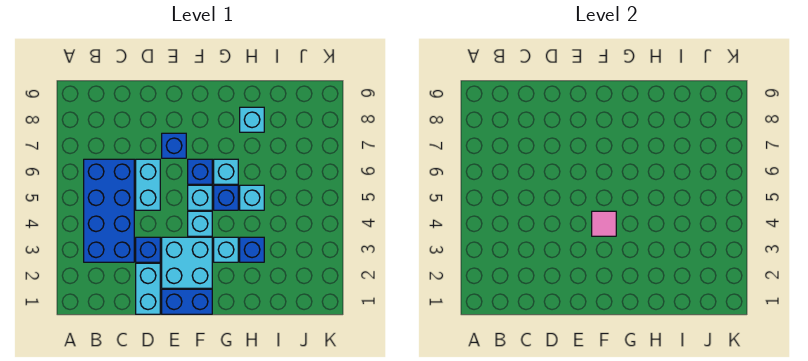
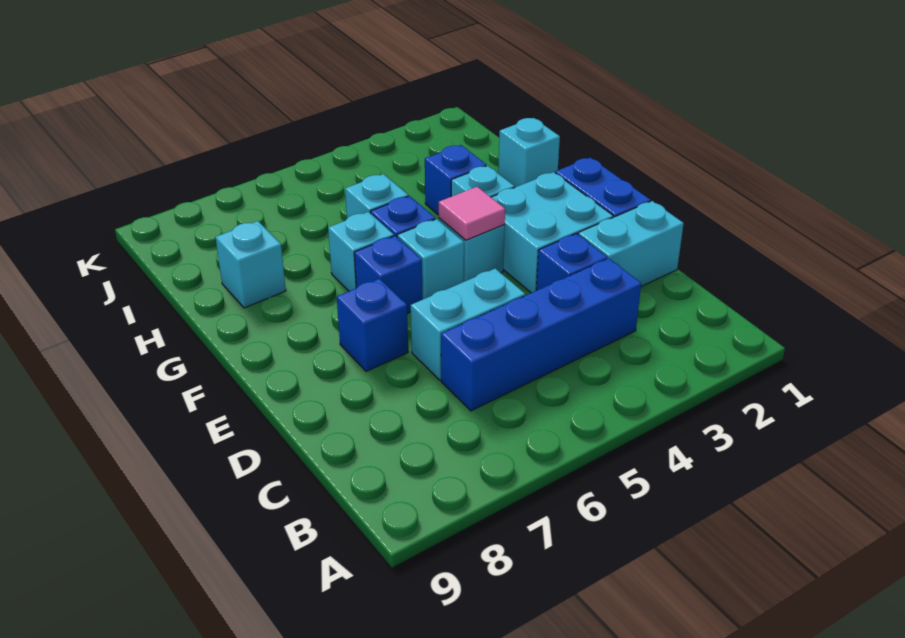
blue 2x4 brick [84,159,134,262] -> blue 1x4 brick [441,258,641,411]
none -> cyan 1x1 brick [498,118,560,187]

